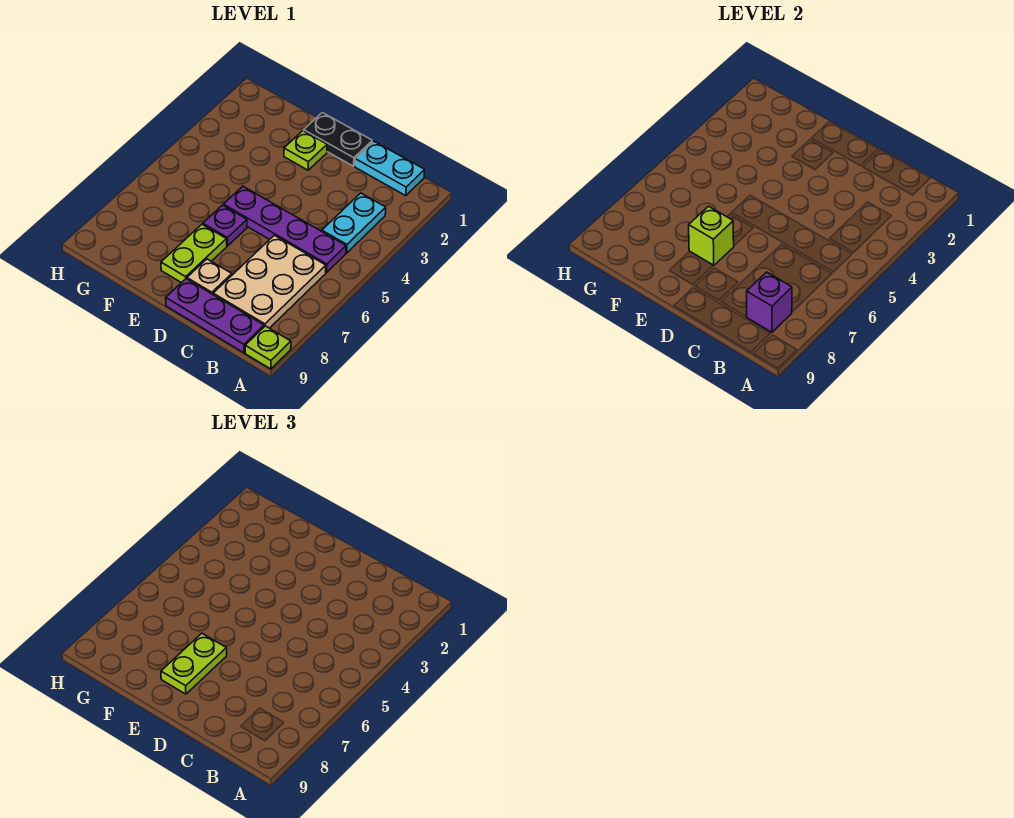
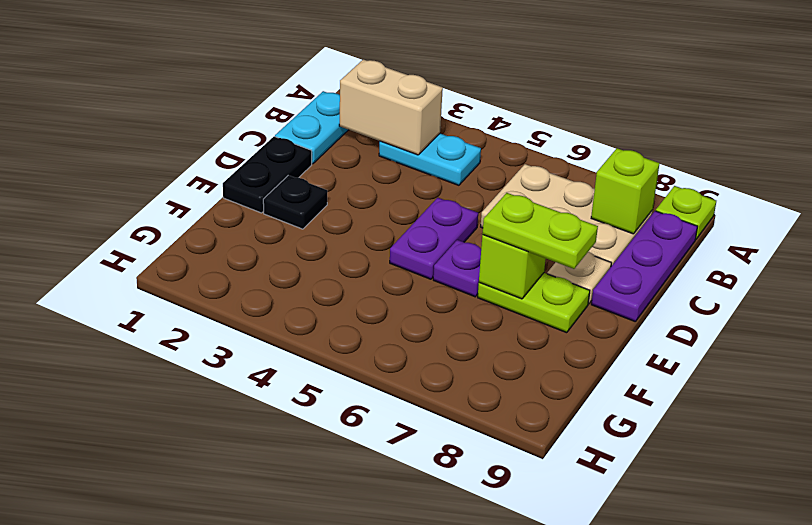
none -> tan 1x2 brick [339,59,443,155]
purple 1x4 plate [223,186,346,272] -> purple 1x2 plate [390,198,478,279]
purple 1x1 brick [747,272,792,332] -> lime 1x1 brick [591,148,660,234]
lime 1x1 plate [284,131,327,170] -> black 1x1 plate [263,175,327,229]

